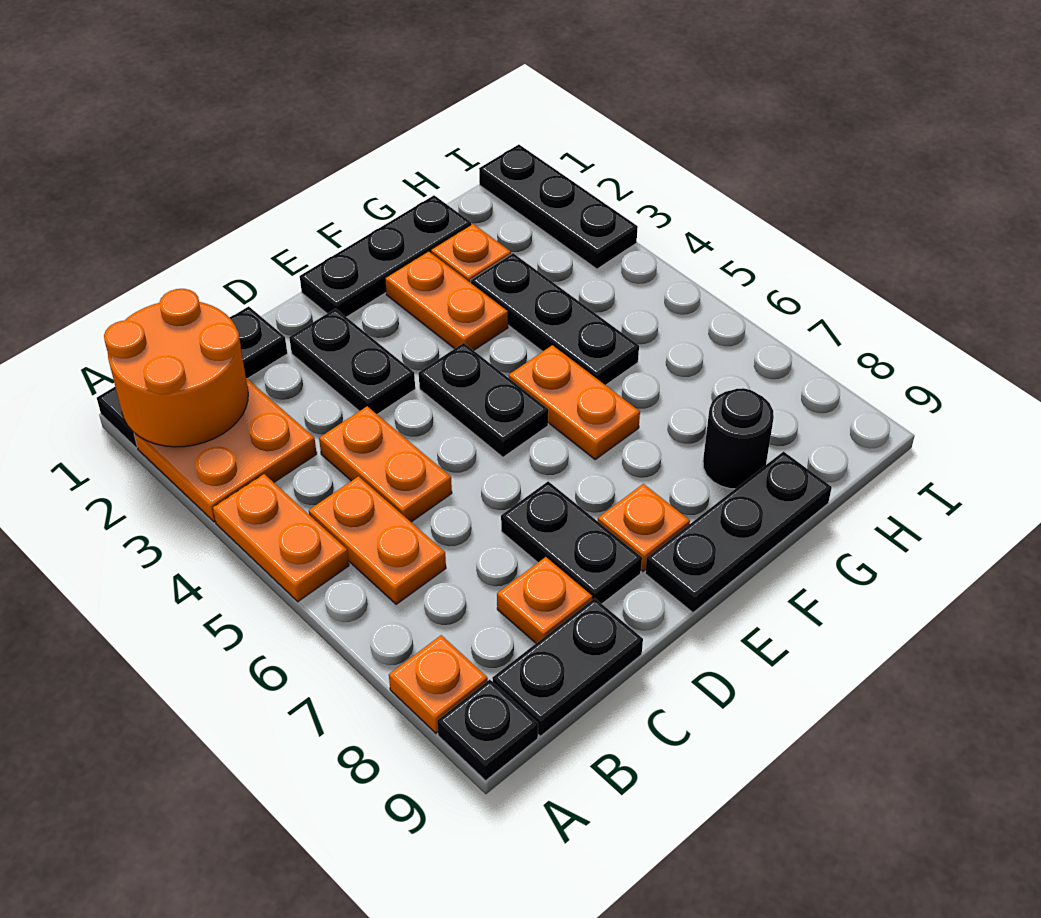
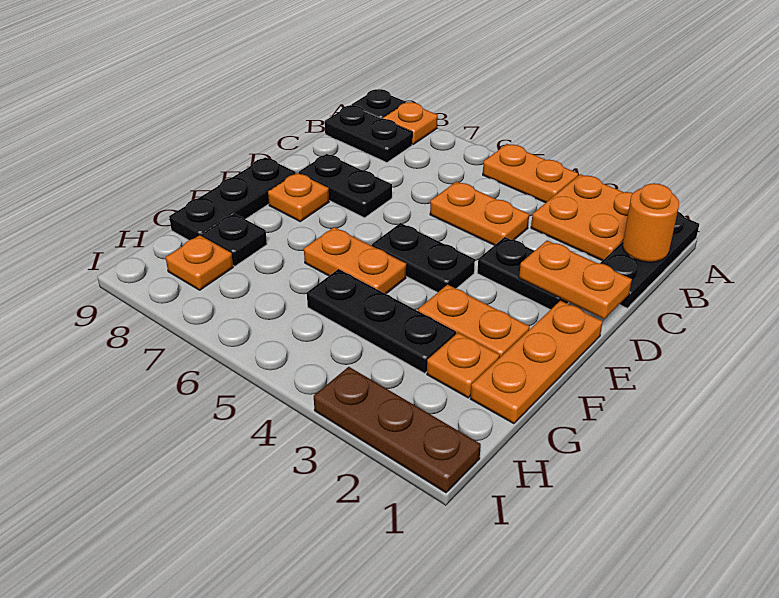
orange 2x2 round brick [104,289,248,447] -> orange 1x1 round brick [623,183,679,262]
orange 1x2 plate [309,476,446,604] -> orange 1x2 plate moved to [519,240,632,319]
black 1x2 plate [492,598,643,736] -> black 1x2 plate turned to [325,105,412,162]
orange 1x1 plate [497,557,592,643] -> orange 1x1 plate moved to [166,235,233,290]
black 1x3 plate [300,195,471,317] -> orange 1x3 plate [471,301,603,424]
black 1x1 round brick [703,388,774,489] -> black 1x1 plate [201,213,267,266]
black 1x3 plate [479,145,638,269] -> brown 1x3 plate [314,367,481,493]

